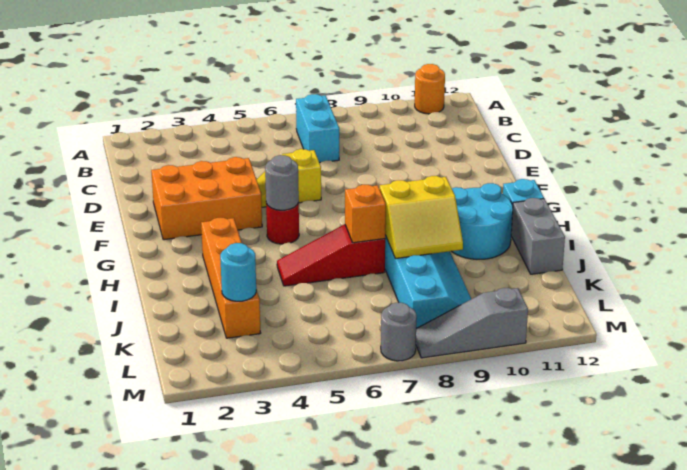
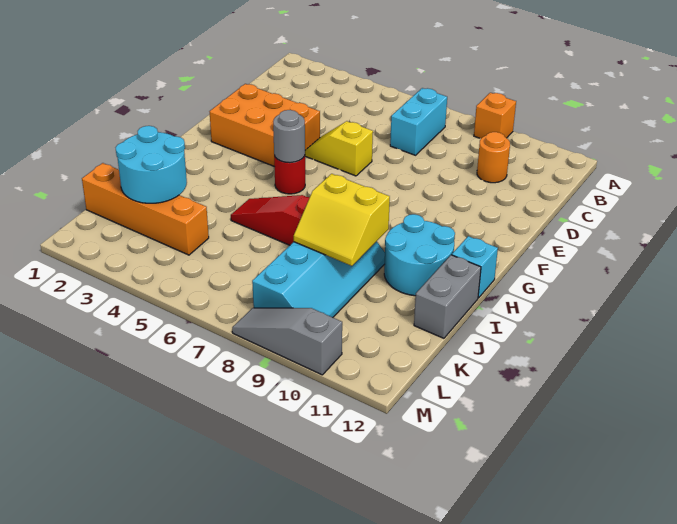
orange 1x1 round brick [415,64,445,114] -> orange 1x1 round brick moved to [477,132,510,183]
orange 1x4 brick [201,218,260,338] -> orange 1x4 brick turned to [82,163,209,255]
orange 1x1 brick [345,185,386,243] -> orange 1x1 brick moved to [474,93,516,138]
cyan 1x1 round brick [220,243,256,301] -> cyan 2x2 round brick [116,126,187,203]
grey 1x1 round brick [381,303,417,361] -> none

